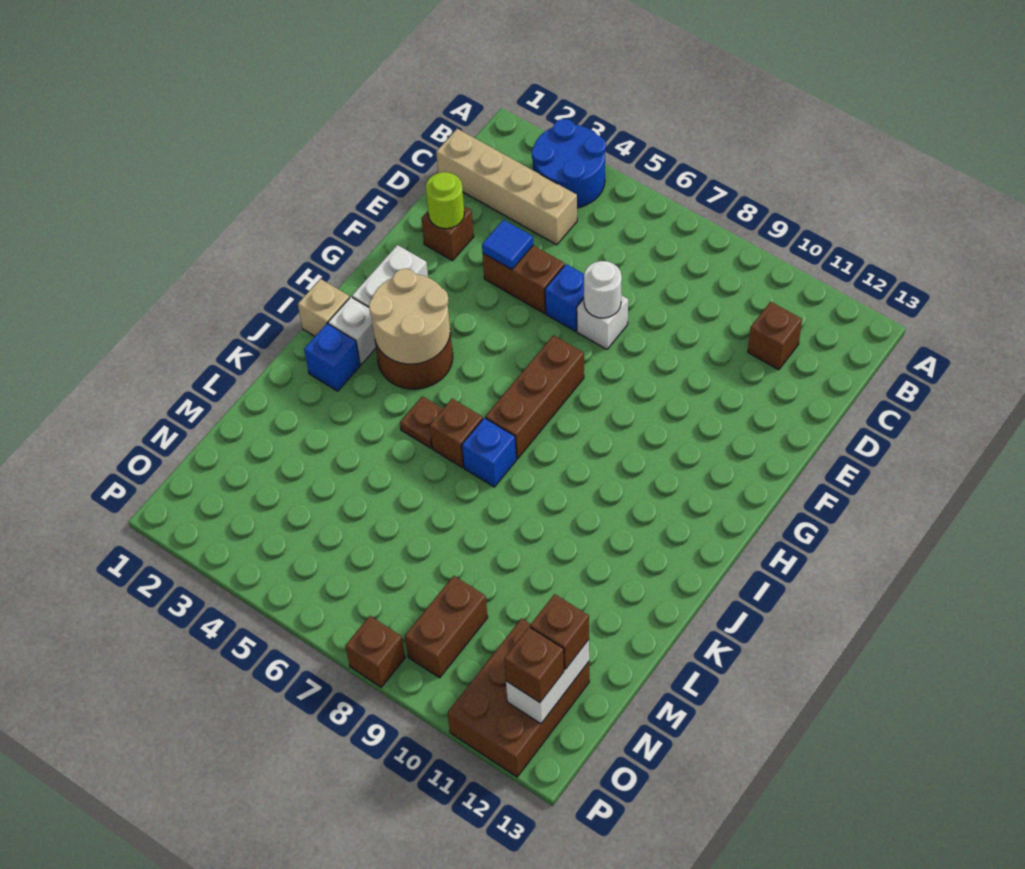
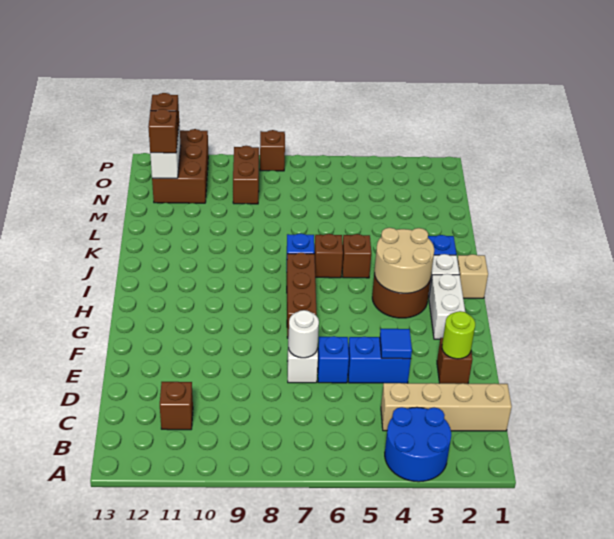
brown 1x2 brick [483,245,565,313] -> blue 1x2 brick [348,337,411,383]
brown 1x1 plate [400,396,443,448] -> brown 1x1 brick [342,234,371,278]

